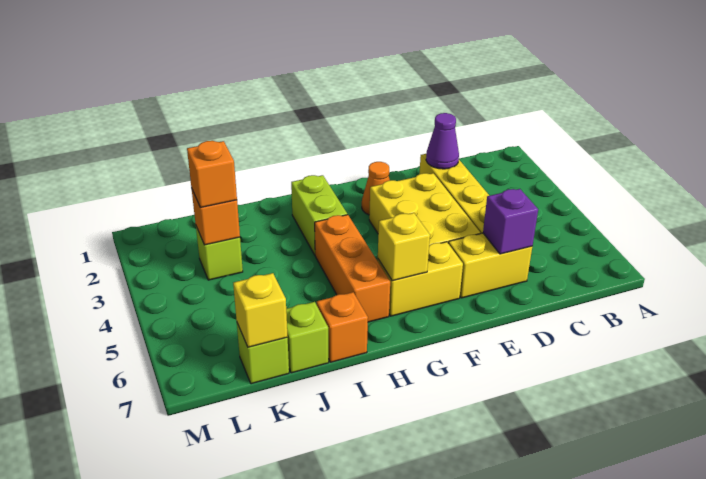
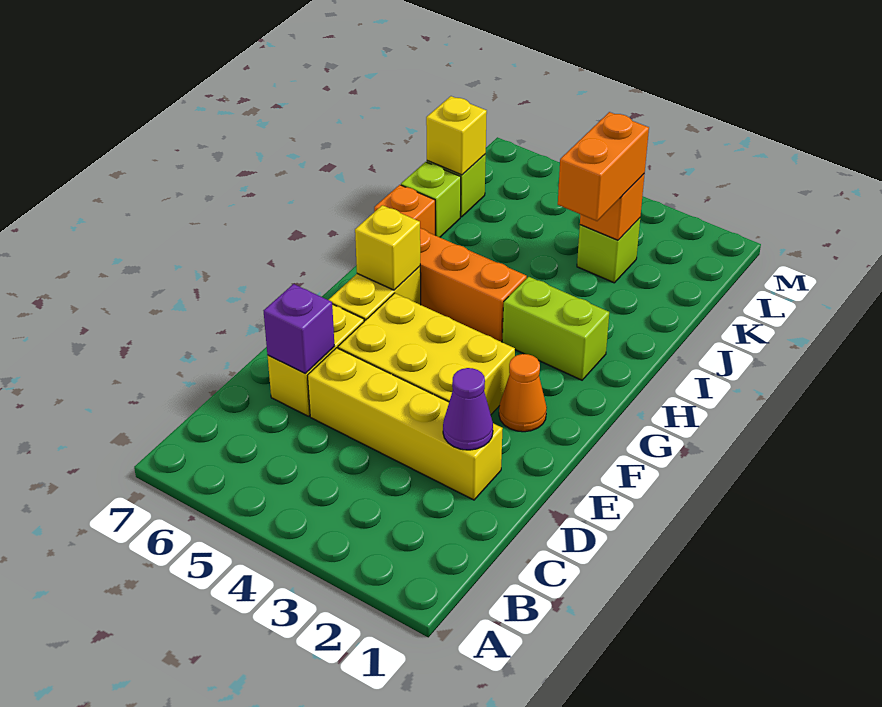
orange 1x1 brick [187,141,237,207] -> orange 1x2 brick [558,112,649,221]

